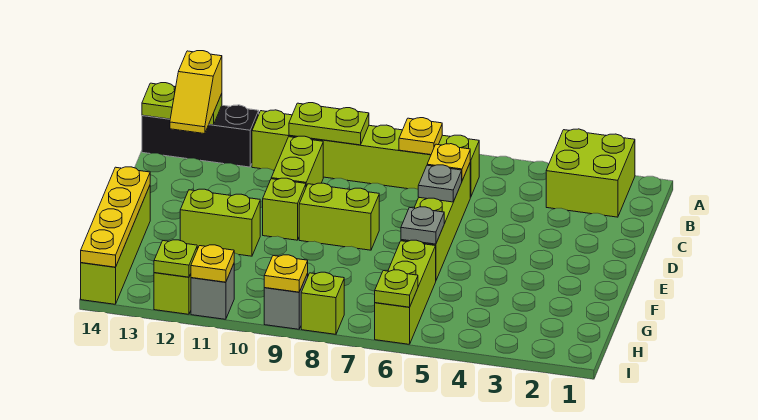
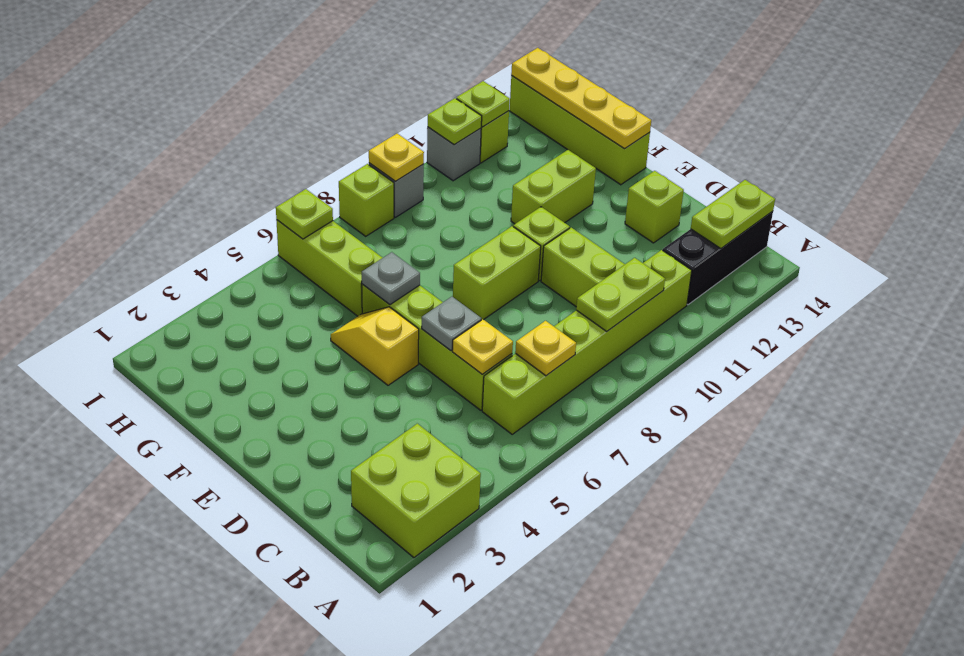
yellow 1x2 slope [170,51,222,134] -> yellow 1x2 slope moved to [331,307,419,385]
none -> lime 1x1 brick [625,171,684,243]
yellow 1x1 plate [191,245,234,282] -> lime 1x1 plate [428,98,482,145]

